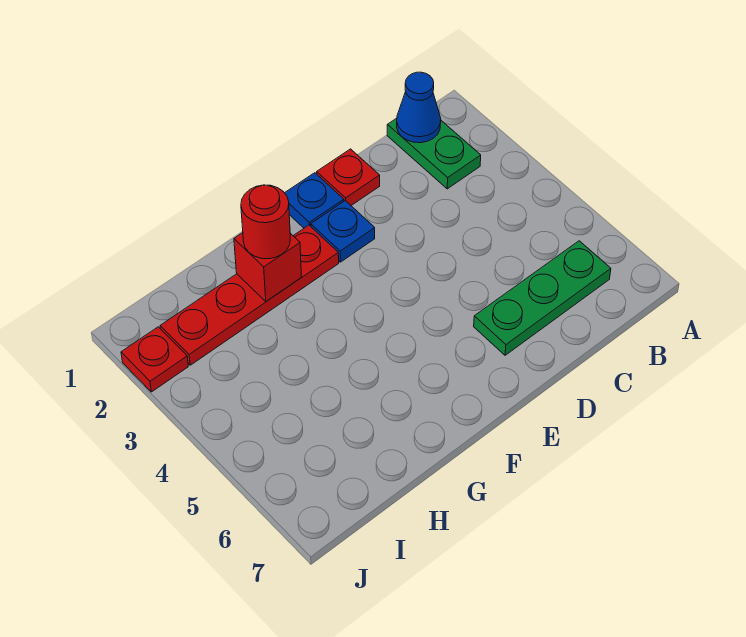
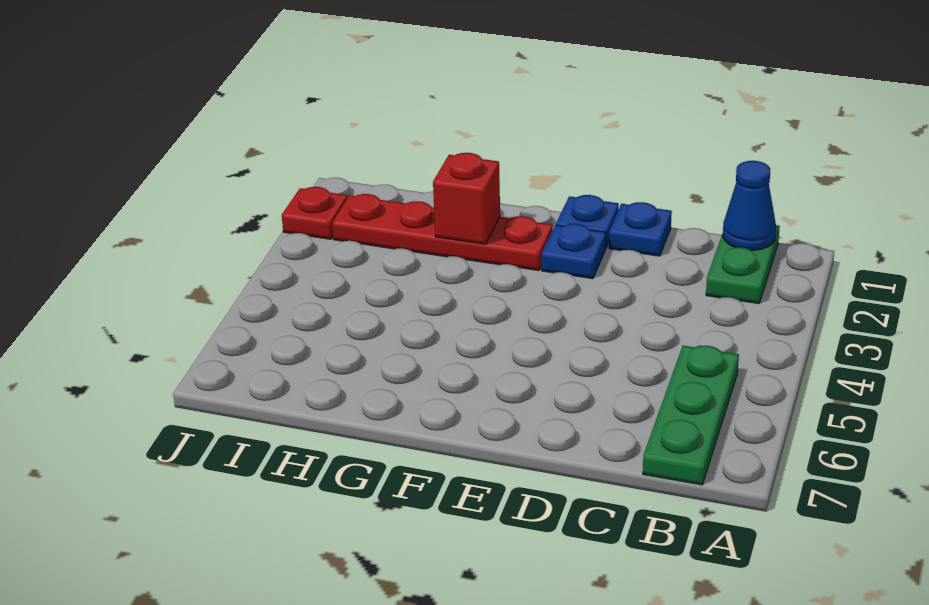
green 1x3 plate [474,241,611,355] -> green 1x3 plate turned to [643,346,739,485]
red 1x1 plate [317,149,380,205] -> blue 1x1 plate [609,202,672,256]
red 1x1 round brick [241,185,290,259] -> none

